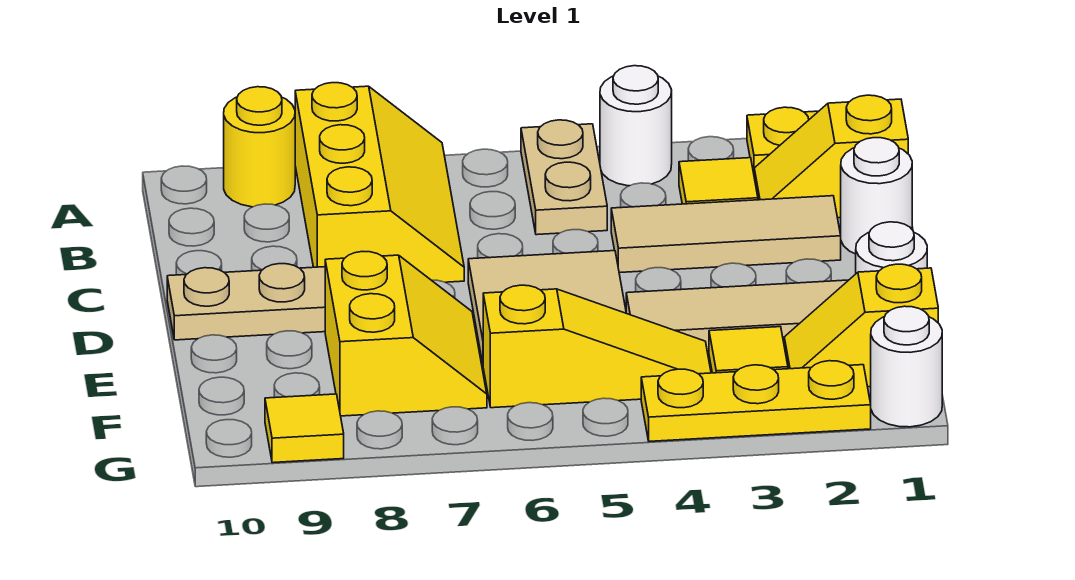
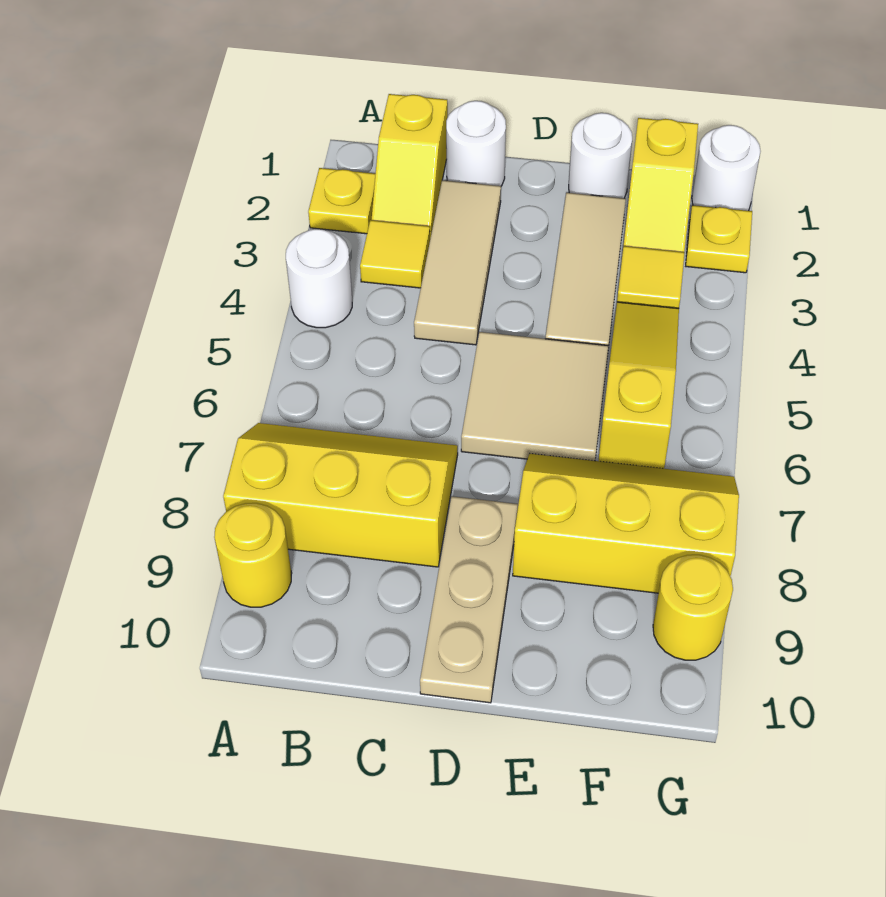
tan 1x2 plate [521,120,607,235] -> none
yellow 2x2 slope [325,251,487,416] -> yellow 2x3 slope [513,454,739,593]
yellow 1x3 plate [641,361,871,441] -> yellow 1x1 plate [686,205,752,273]
yellow 1x1 tile [265,394,344,463] -> yellow 1x1 round brick [653,555,733,660]

